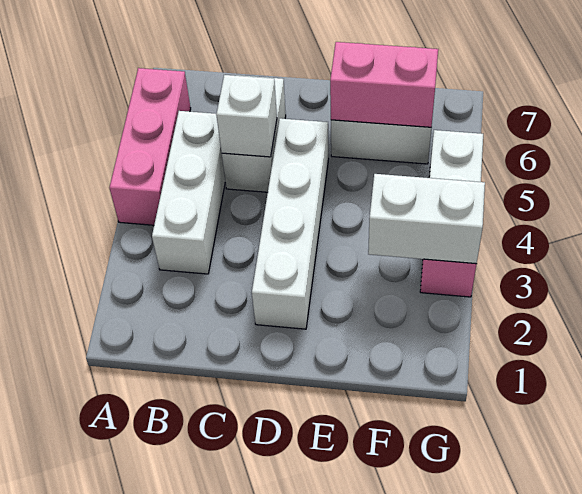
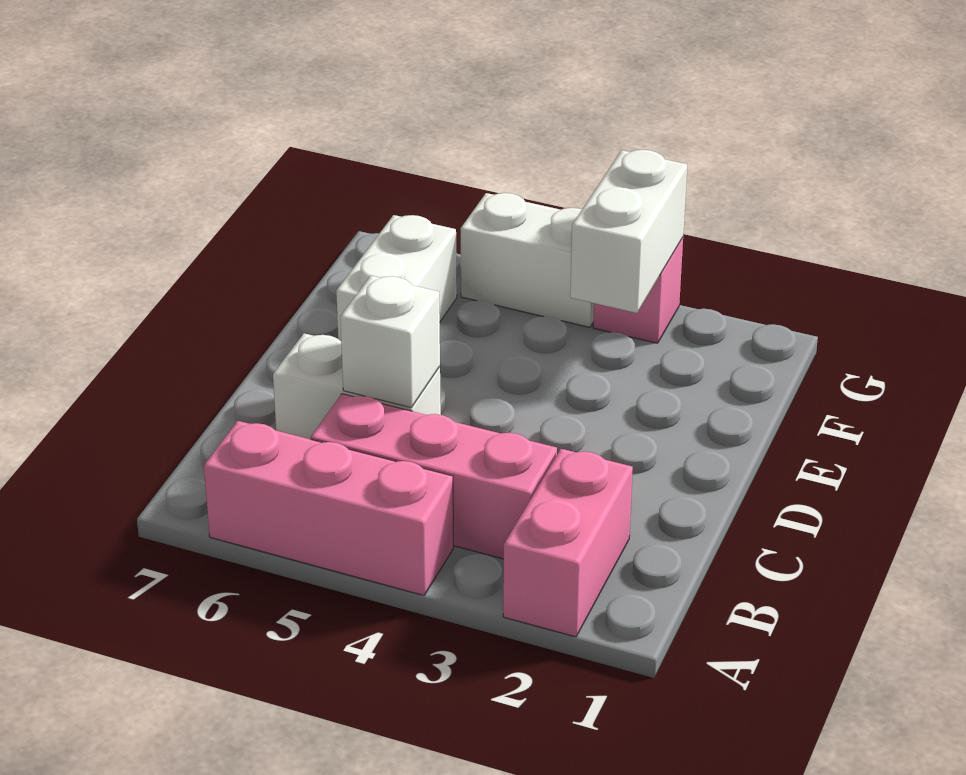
white 1x3 brick [152,111,225,274] -> pink 1x3 brick [311,394,557,559]
white 1x4 brick [252,118,329,329] -> none
pink 1x2 brick [330,42,438,127] -> pink 1x2 brick moved to [503,449,633,637]

